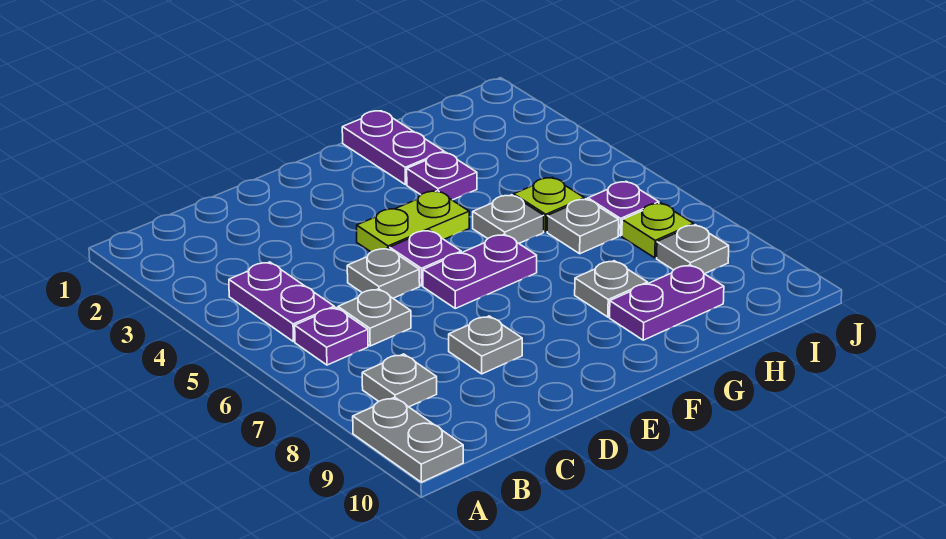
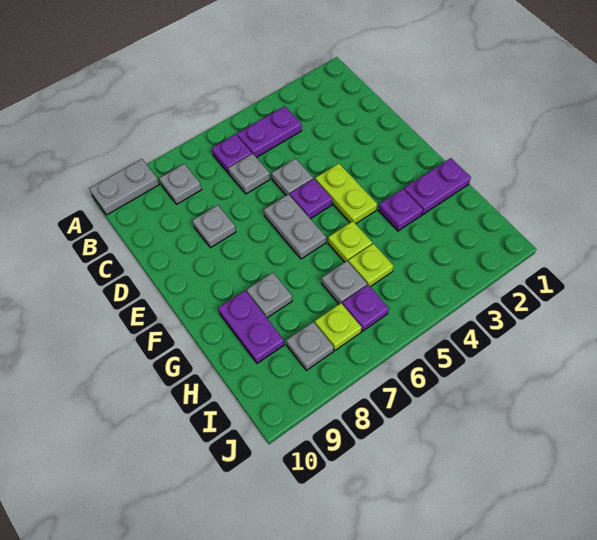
purple 1x2 plate [423,234,537,308] -> grey 1x2 plate [264,194,326,259]
grey 1x1 plate [473,195,544,243] -> lime 1x1 plate [328,221,372,262]

